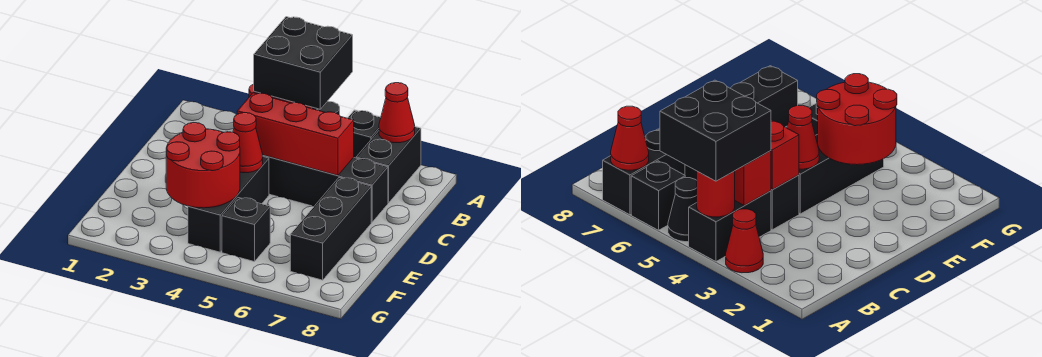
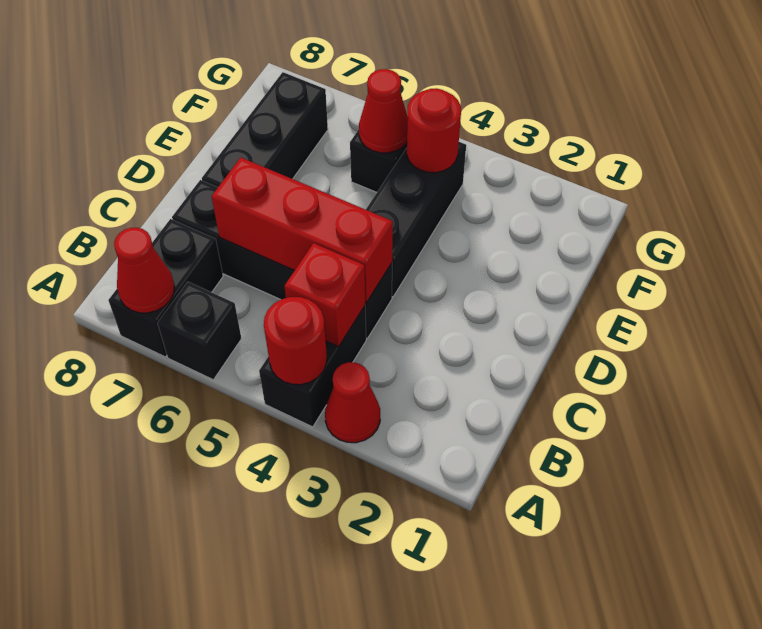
black 2x2 brick [254,17,353,109] -> none
black 1x1 cone [668,178,697,242] -> none
red 1x1 cone [233,113,263,173] -> red 1x1 cone moved to [359,69,408,153]
red 2x2 round brick [166,123,240,208] -> red 1x1 round brick [407,88,461,173]

